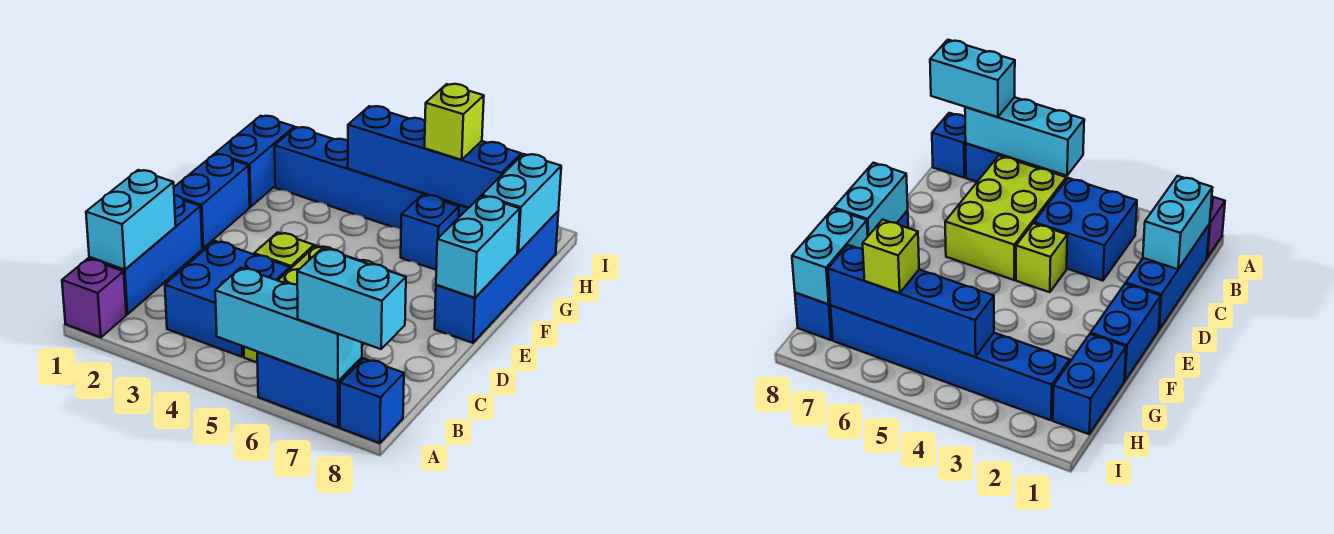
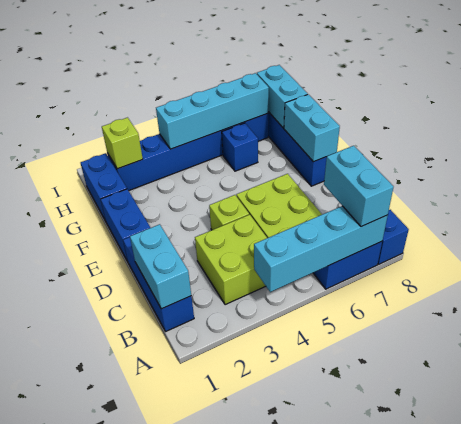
purple 1x1 brick [62,259,126,338] -> none
cyan 1x3 brick [215,268,362,381] -> cyan 1x4 brick [254,206,388,292]
cyan 1x2 brick [297,248,406,349] -> cyan 1x2 brick turned to [324,146,393,227]
blue 2x2 brick [165,241,290,357] -> lime 2x2 brick [195,215,267,305]
blue 1x4 brick [348,106,521,208] -> cyan 1x4 brick [156,73,269,149]
lime 1x1 brick [425,84,484,160] -> lime 1x1 brick moved to [102,118,143,169]

